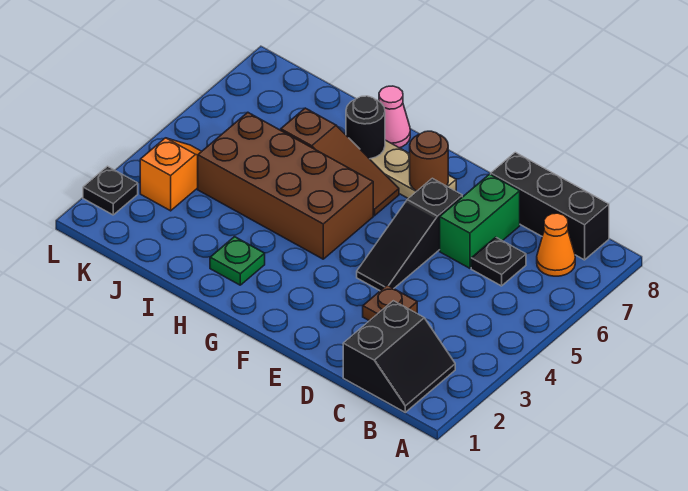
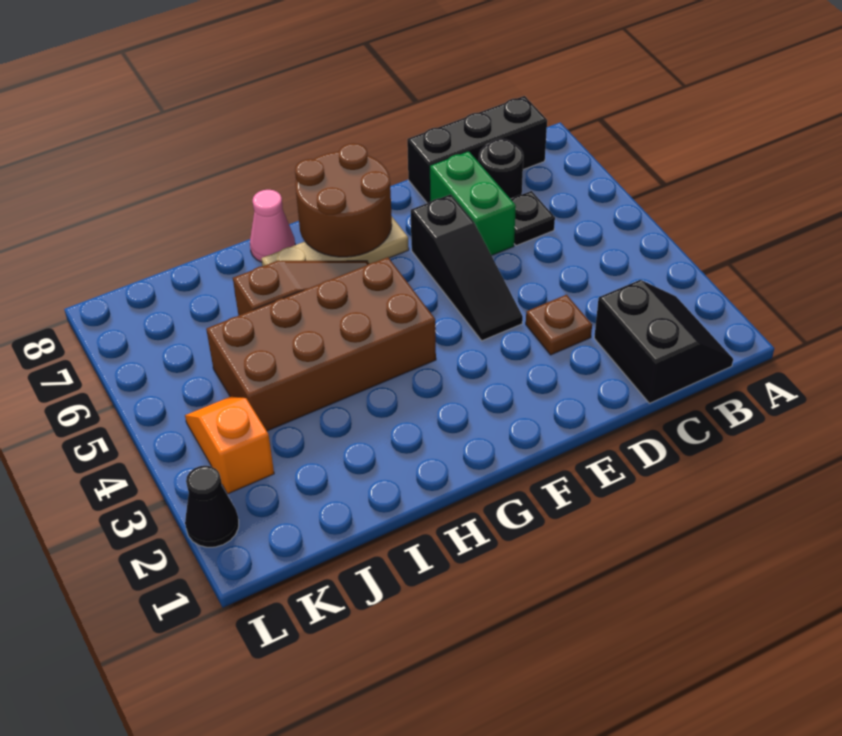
orange 1x1 cone [537,213,575,276] -> none
brown 1x1 round brick [410,131,448,191] -> brown 2x2 round brick [295,143,392,257]
green 1x1 plate [210,237,265,285] -> none
black 1x1 round brick [346,96,385,159] -> black 1x1 round brick moved to [479,139,523,199]
black 1x1 plate [83,166,138,215] -> black 1x1 cone [185,466,239,547]

